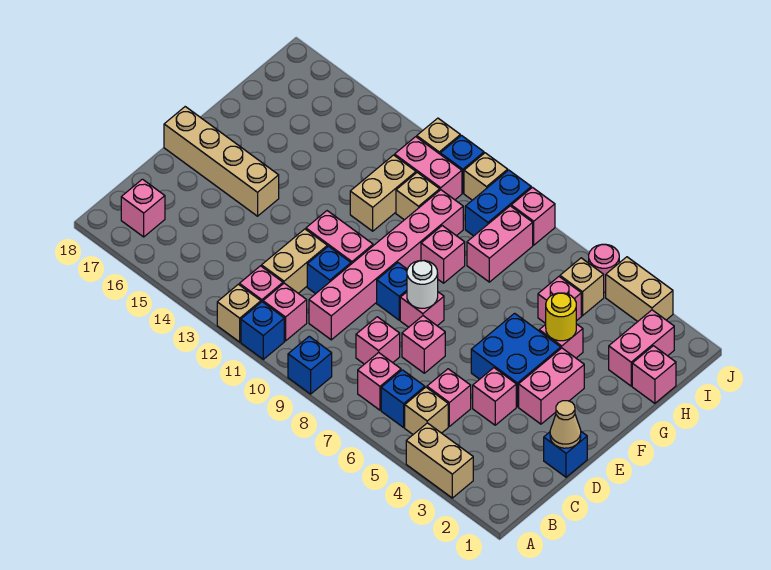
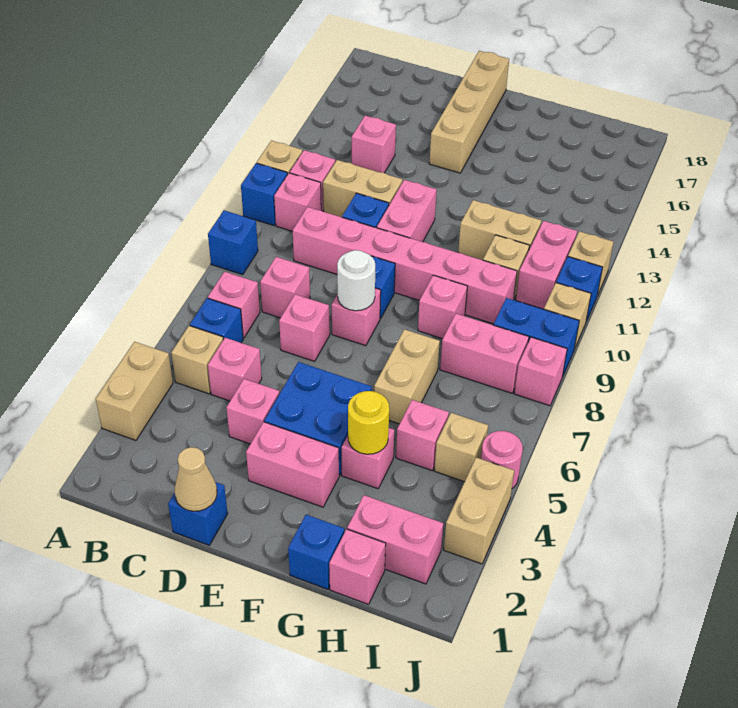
pink 1x1 brick [121,179,165,237] -> pink 1x1 brick moved to [352,116,396,173]
none -> blue 1x1 brick [288,515,344,589]
none -> tan 1x2 brick [374,329,440,424]

